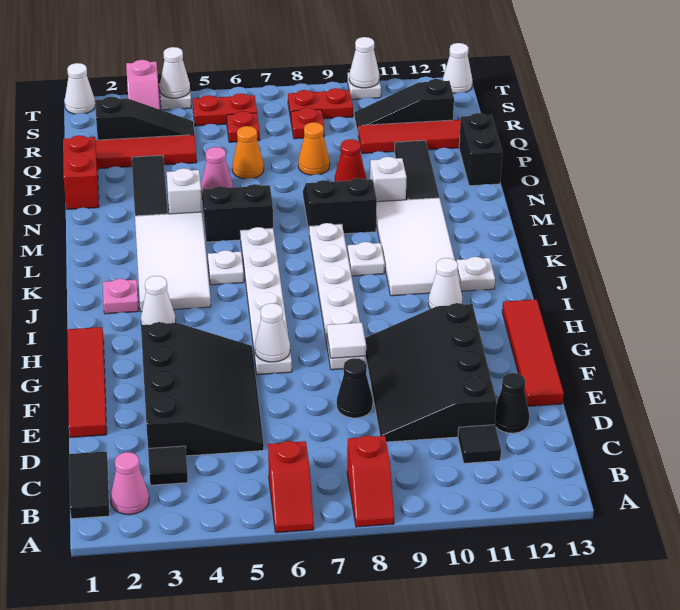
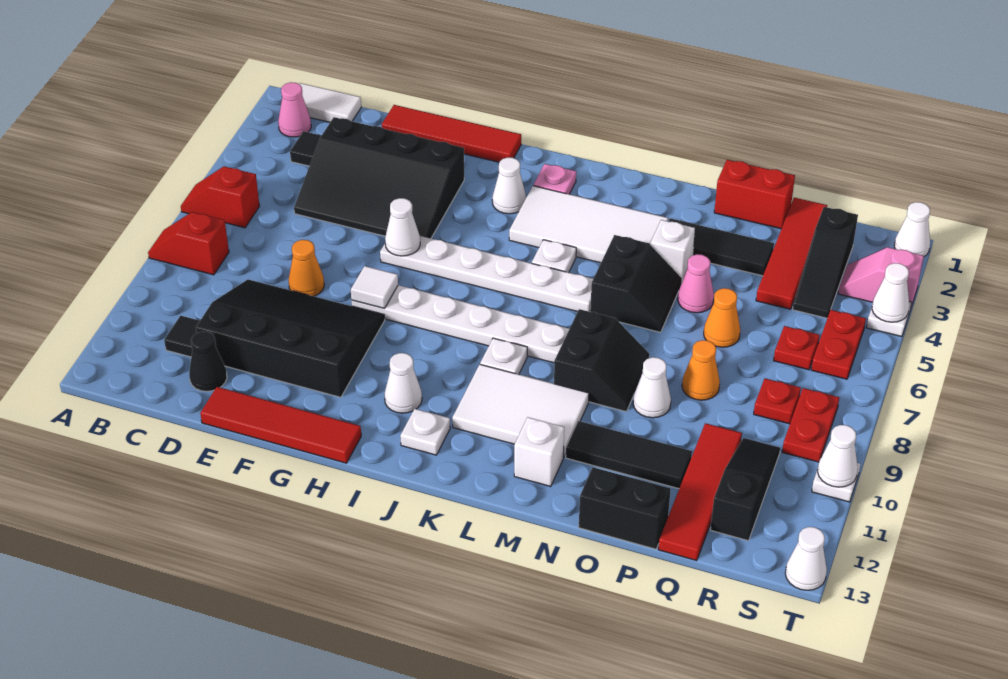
black 1x2 tile [69,451,110,519] -> white 1x2 tile [299,83,361,122]
black 1x1 cone [337,358,373,418] -> orange 1x1 cone [289,240,324,296]
white 2x4 tile [376,198,460,296] -> white 2x3 tile [452,364,589,458]
white 1x1 brick [370,157,407,202] -> white 1x1 brick moved to [514,417,564,487]
red 1x1 cone [335,139,366,181] -> white 1x1 cone [633,357,671,418]

